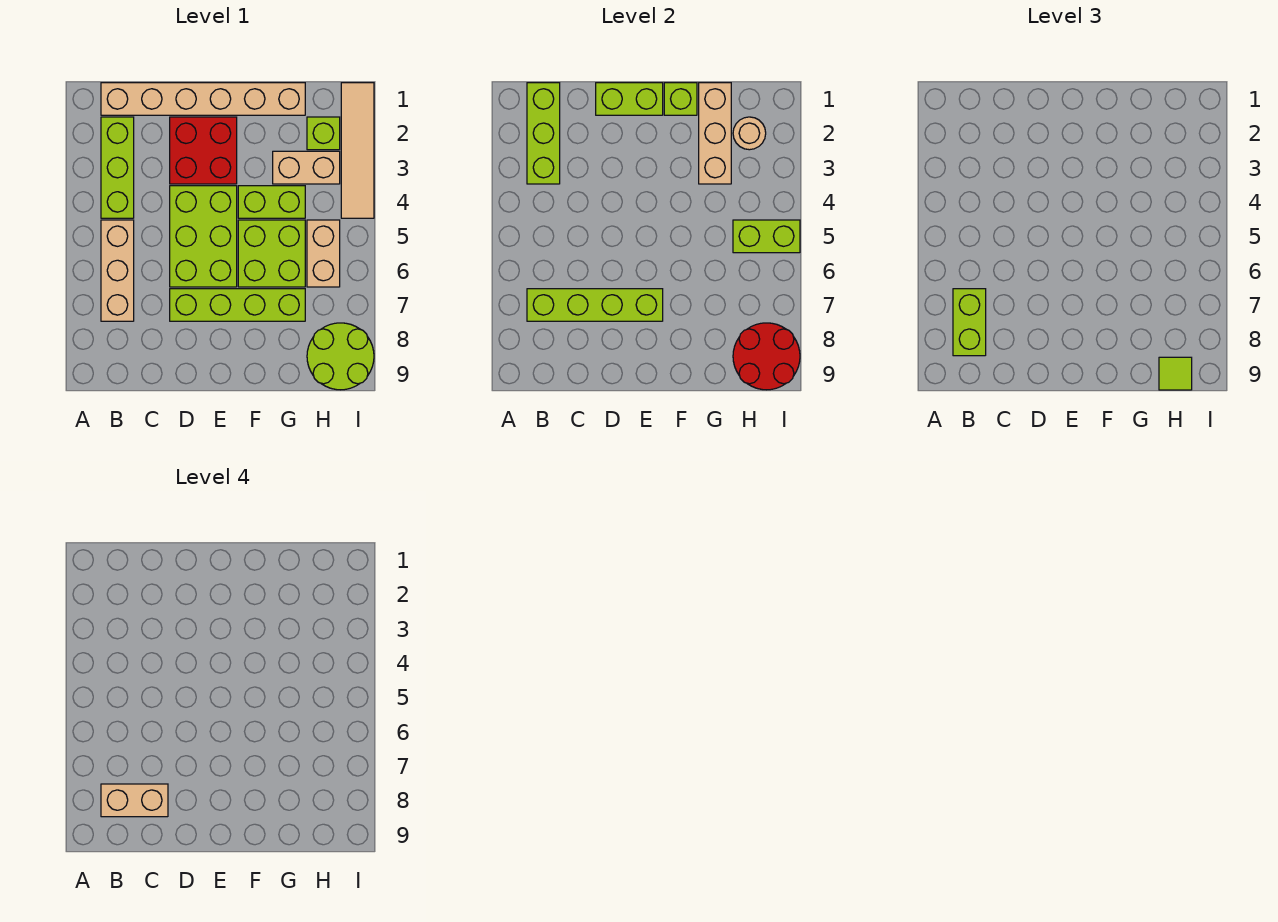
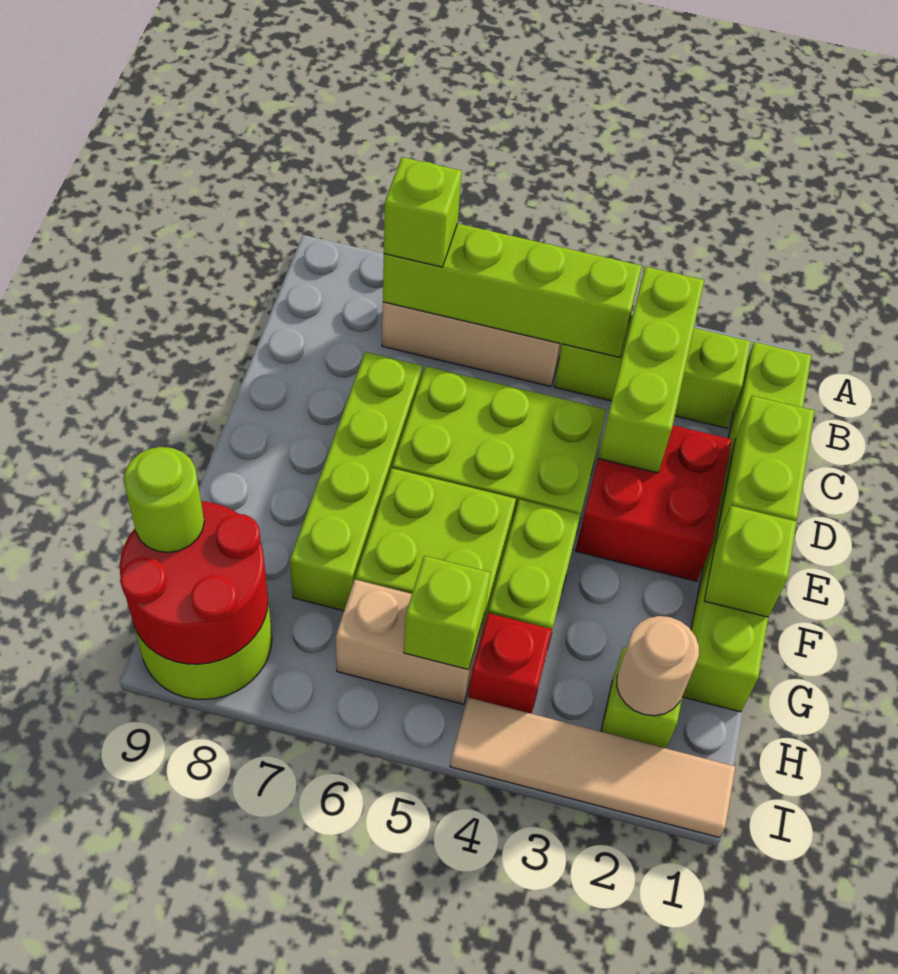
tan 1x6 brick [101,83,305,115] -> lime 1x6 brick [682,342,812,712]
lime 1x3 brick [527,83,560,184] -> lime 1x3 brick turned to [598,266,704,473]
lime 1x4 brick [527,289,663,321] -> lime 1x4 brick turned to [383,223,642,357]
lime 1x2 brick [953,289,986,356] -> lime 1x1 brick [384,157,462,267]
tan 1x2 brick [101,784,168,817] -> none
tan 1x3 brick [699,83,731,184] -> none
tan 1x2 brick [273,151,340,184] -> none
none -> red 1x1 brick [468,613,552,714]
lime 1x2 brick [733,220,800,253] -> lime 1x1 brick [404,556,491,670]
lime 1x1 tile [1159,357,1192,390] -> lime 1x1 round brick [124,447,204,552]

